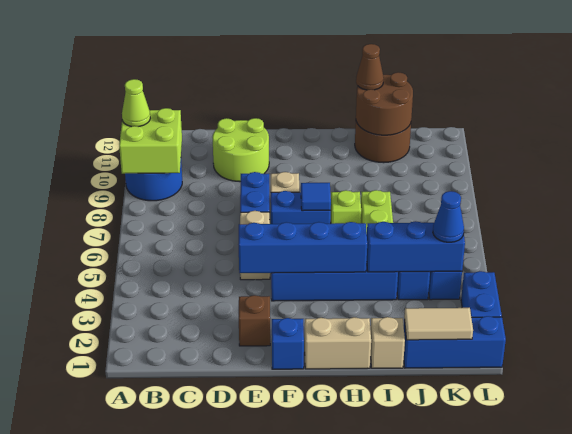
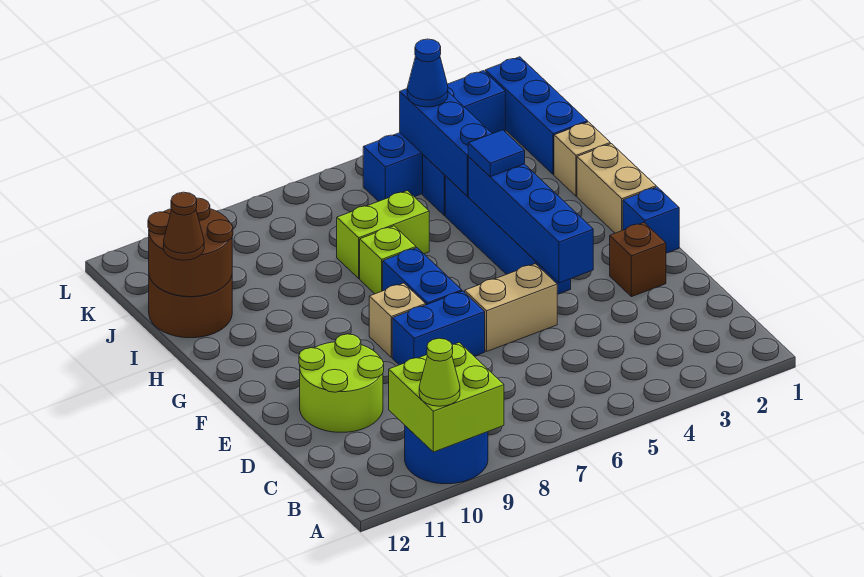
blue 1x1 tile [301,183,331,211] -> blue 1x1 tile moved to [468,130,525,177]
tan 1x2 tile [404,308,473,340] -> none

